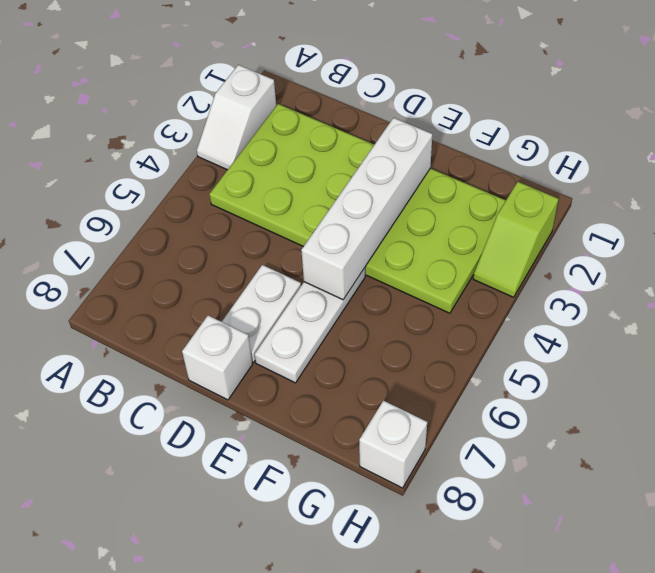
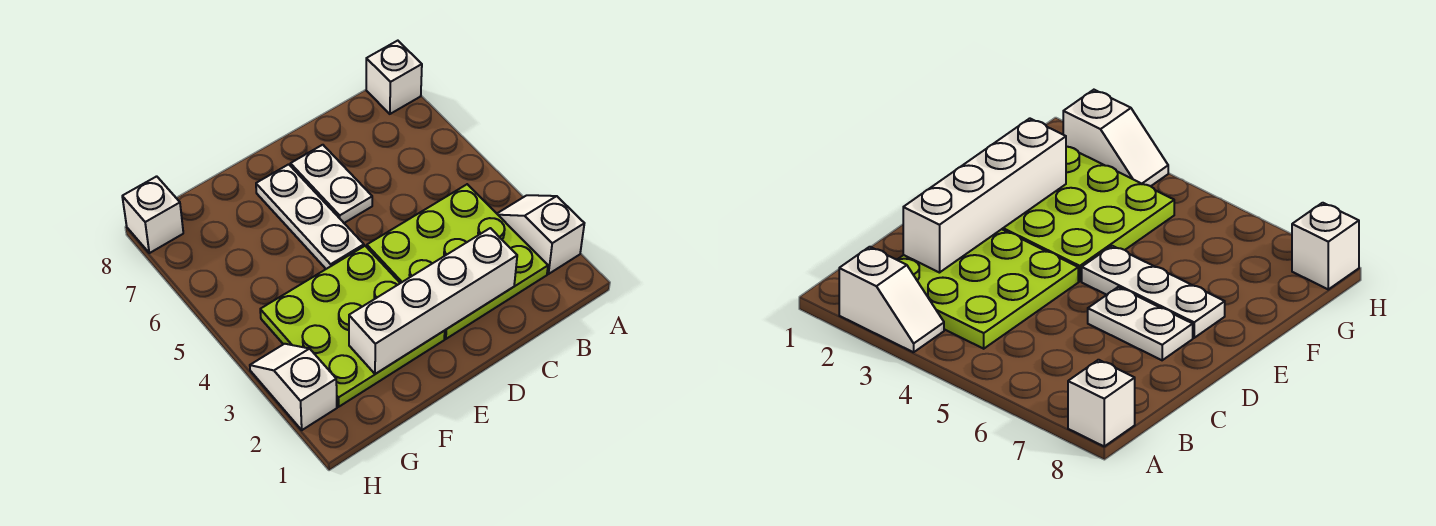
white 1x1 brick [182,315,253,400] -> white 1x1 brick moved to [366,41,422,114]
white 1x4 brick [301,118,432,300] -> white 1x4 brick turned to [349,228,517,374]
lime 1x2 slope [473,182,558,297] -> white 1x2 slope [250,344,337,430]

